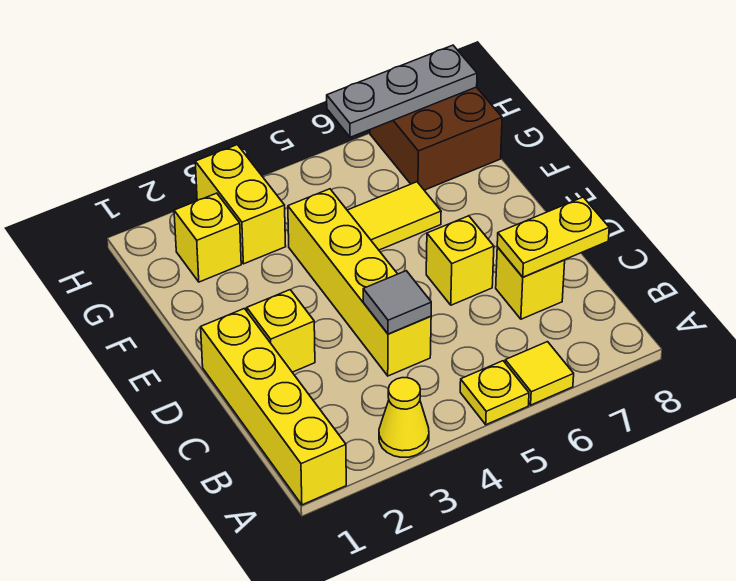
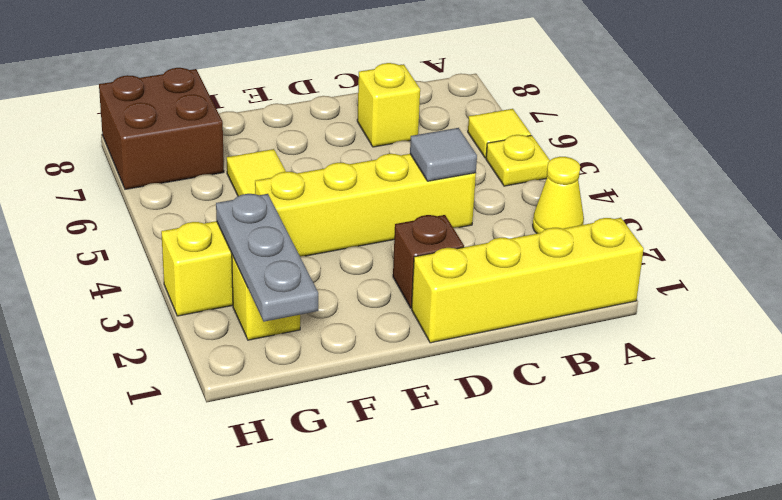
yellow 1x2 plate [497,197,609,277] -> none
yellow 1x1 brick [247,290,315,372] -> brown 1x1 brick [393,215,464,308]
yellow 1x1 brick [426,216,494,305] -> none
grey 1x3 plate [327,45,477,137] -> grey 1x3 plate moved to [216,194,318,322]

